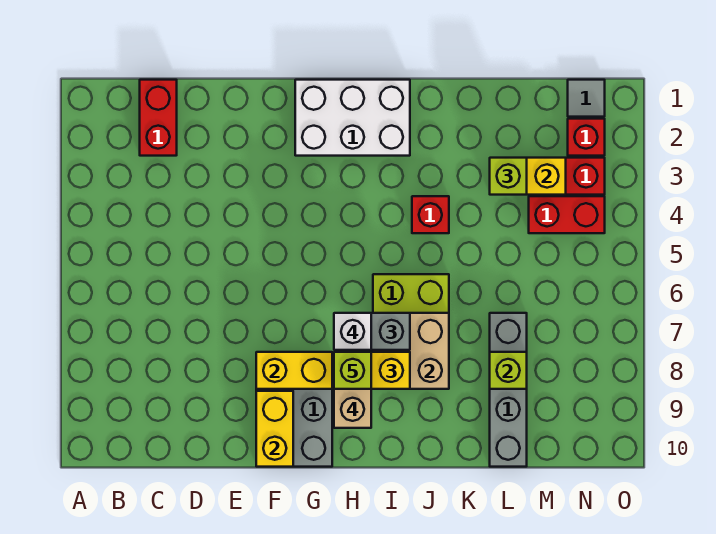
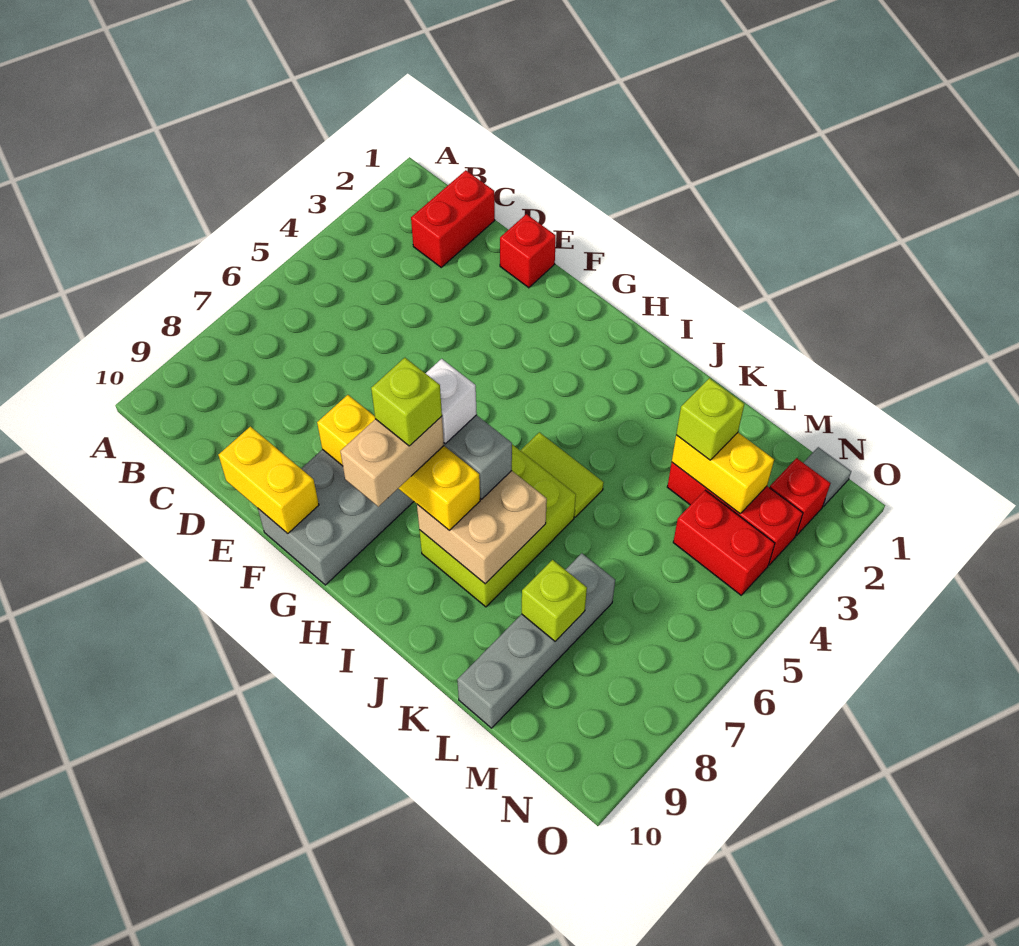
yellow 1x2 brick [256,391,293,467] -> yellow 1x2 brick turned to [218,427,319,533]
white 2x3 brick [295,80,410,156] -> none
none -> lime 1x2 tile [520,432,604,517]
red 1x1 brick [412,196,449,233] -> red 1x1 brick moved to [500,214,556,288]

